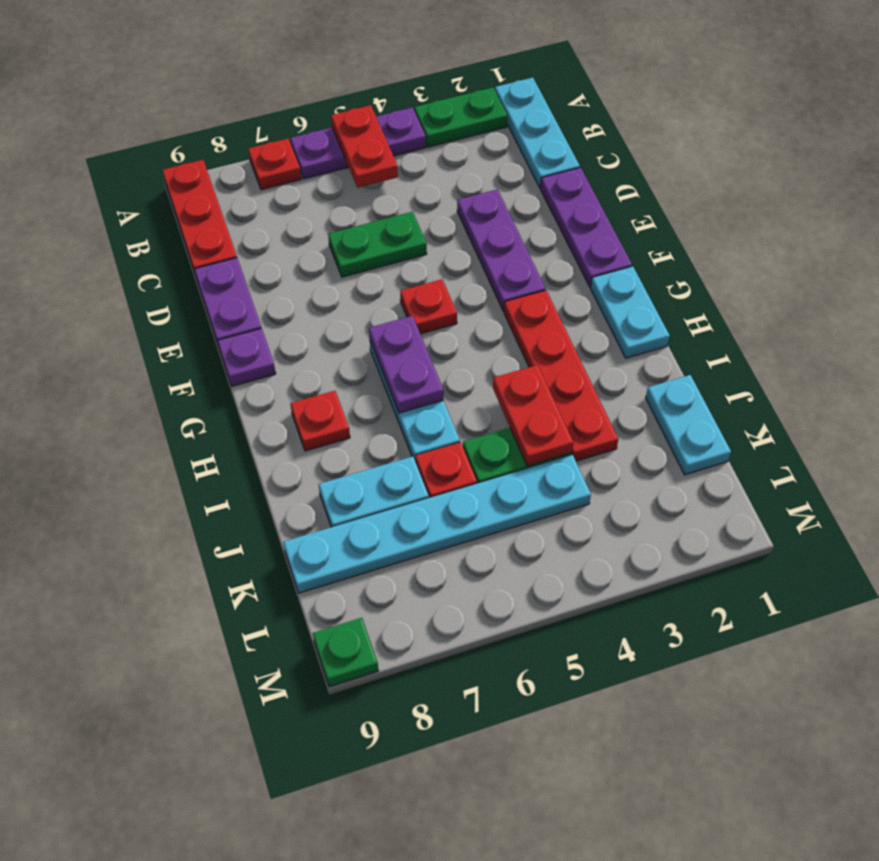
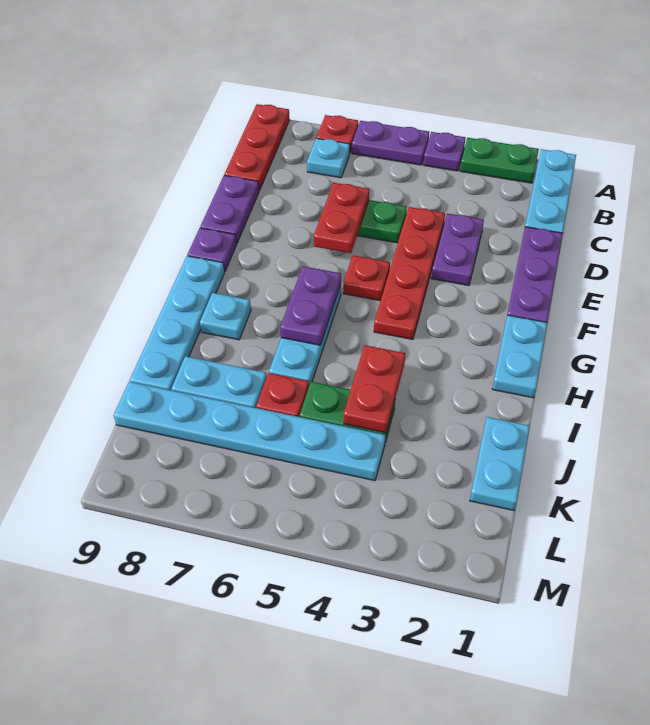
red 1x2 plate [331,105,398,188] -> red 1x2 plate moved to [314,183,369,253]
none -> cyan 1x1 plate [307,138,350,178]
purple 1x3 plate [457,189,546,311] -> purple 1x2 plate [431,213,484,286]
red 1x4 plate [504,290,618,461] -> red 1x4 plate moved to [374,207,445,340]
none -> cyan 1x4 plate [130,256,224,390]
red 1x1 plate [290,391,350,451] -> cyan 1x1 plate [200,293,251,340]
green 1x1 plate [313,618,378,687] -> none

